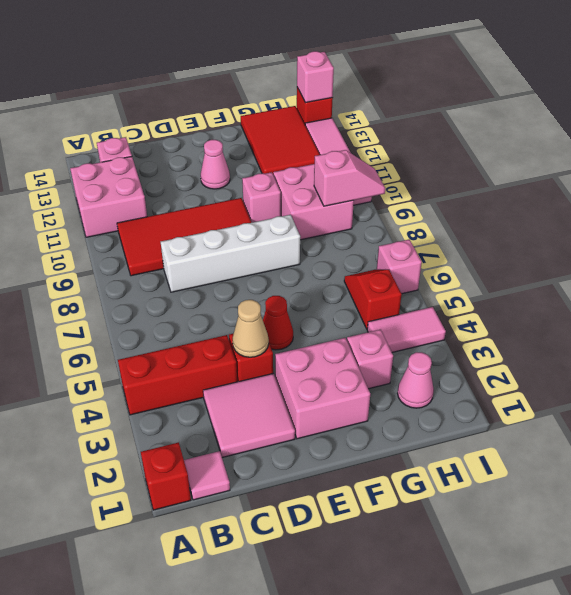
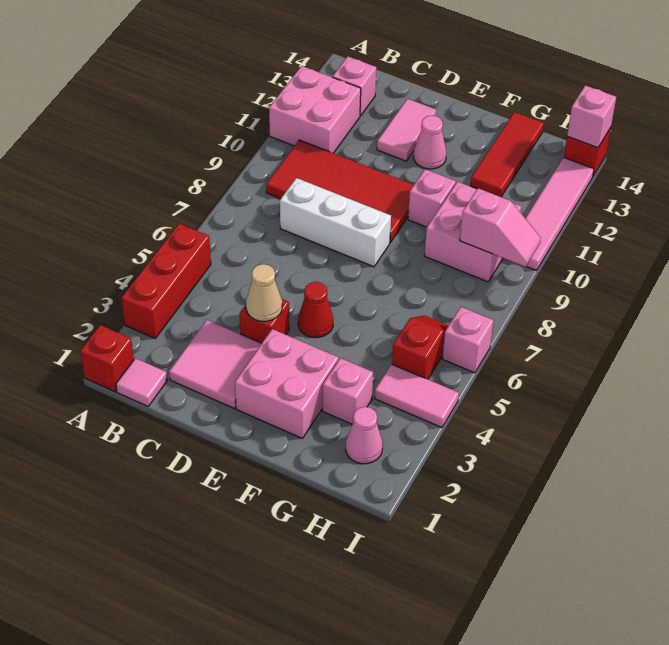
red 1x3 brick [118,335,237,415] -> red 1x3 brick turned to [122,224,211,338]
white 1x4 brick [161,215,300,292] -> white 1x3 brick [280,178,391,267]
none -> pink 1x2 tile [377,99,436,161]
red 2x3 tile [241,106,320,174] -> red 1x3 tile [470,112,544,197]

